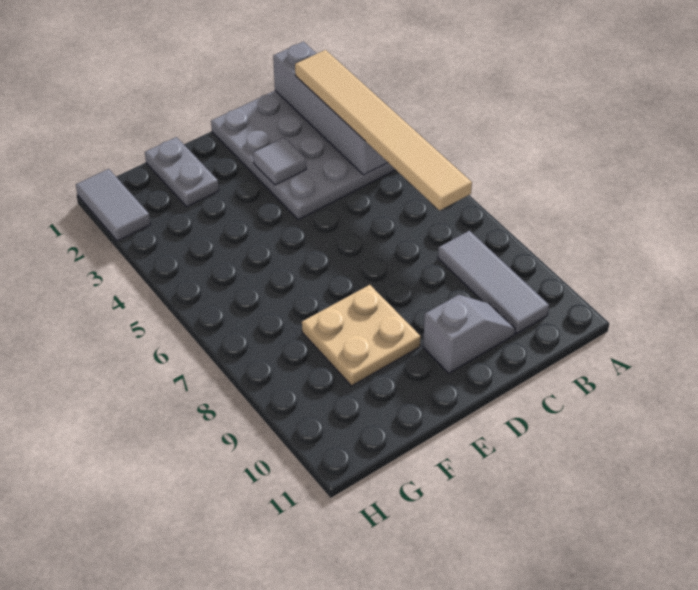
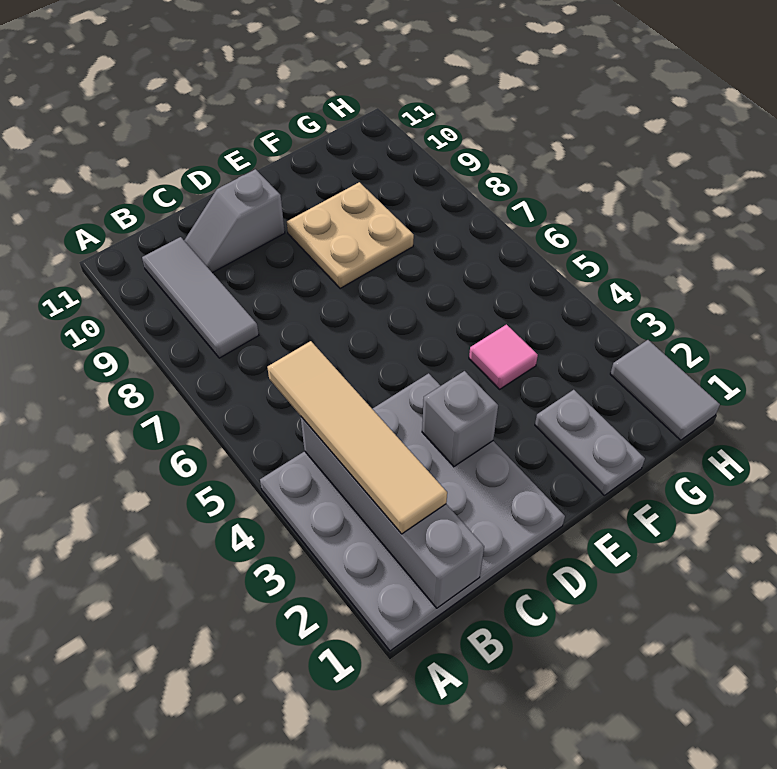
tan 1x6 tile [295,50,472,210] -> tan 1x4 tile [267,341,447,534]
grey 1x1 tile [253,137,306,185] -> grey 1x1 brick [422,371,498,467]
none -> pink 1x1 tile [469,325,538,389]

